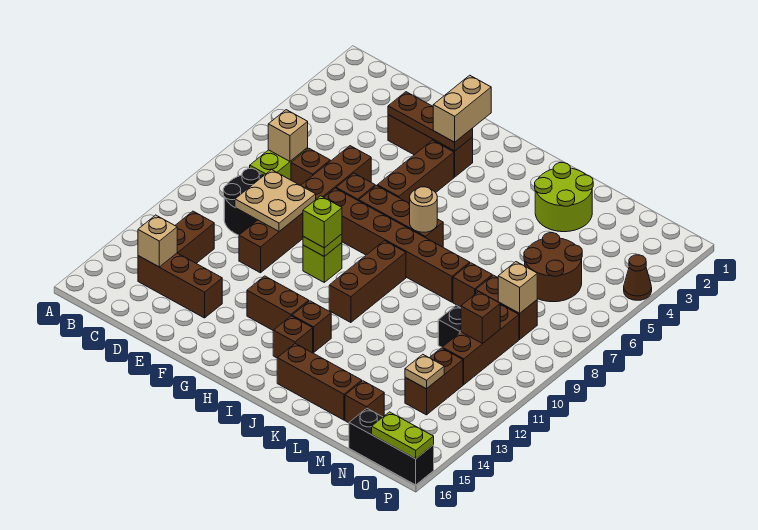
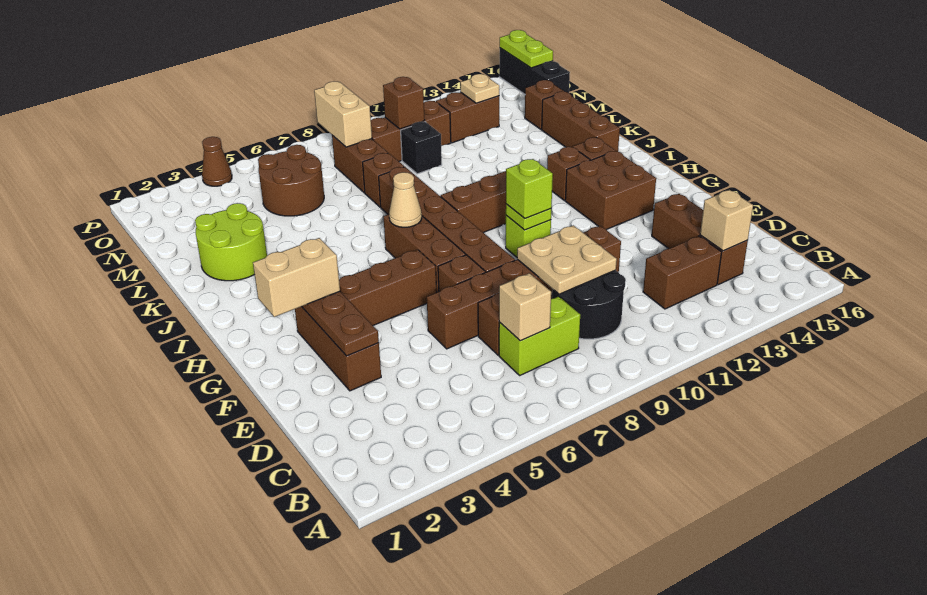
brown 1x2 brick [247,276,309,330] -> brown 2x2 brick [565,151,656,230]
tan 1x1 round brick [410,187,437,232] -> tan 1x1 cone [389,172,422,227]
tan 1x1 brick [498,262,537,313] -> tan 1x2 brick [314,81,372,147]

